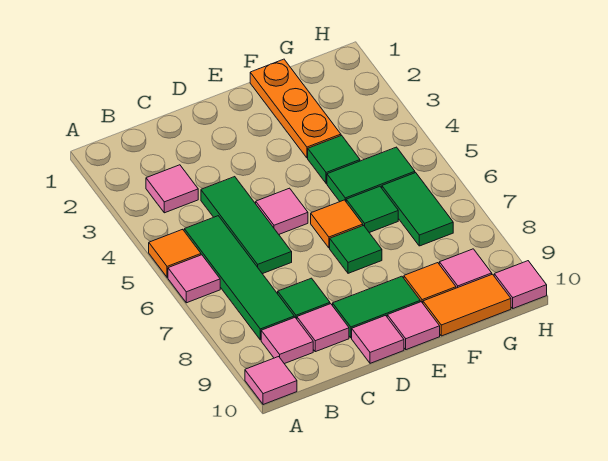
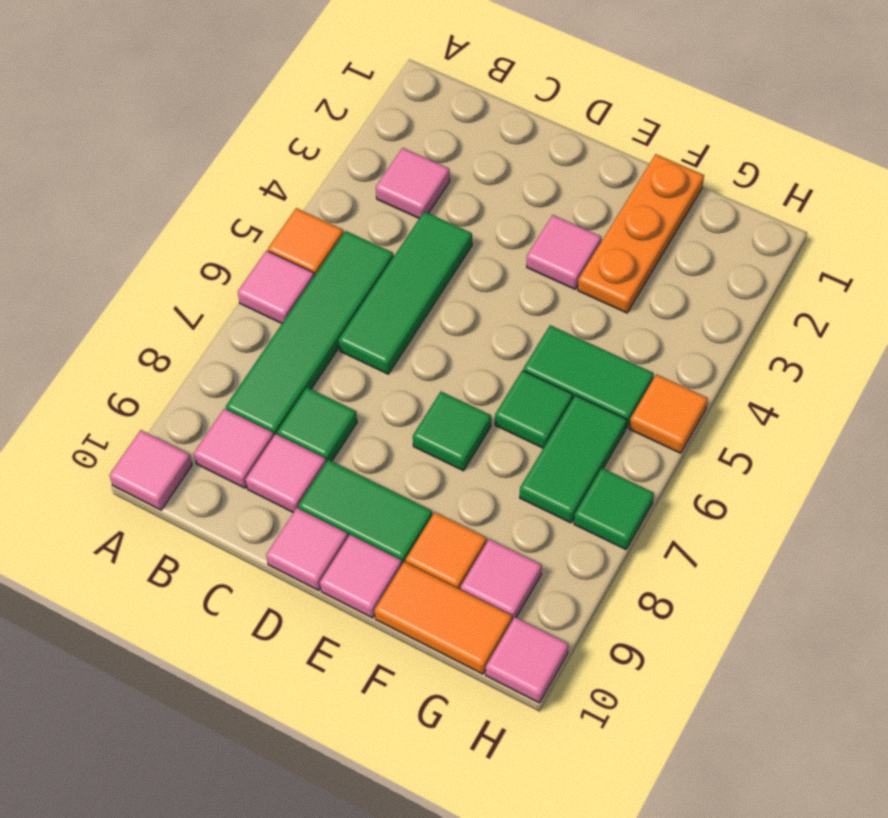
pink 1x1 tile [256,188,308,234] -> pink 1x1 tile moved to [527,215,601,289]
orange 1x1 tile [311,200,363,248] -> orange 1x1 tile moved to [629,374,708,453]
green 1x1 tile [308,135,360,183] -> green 1x1 tile moved to [574,468,654,549]

